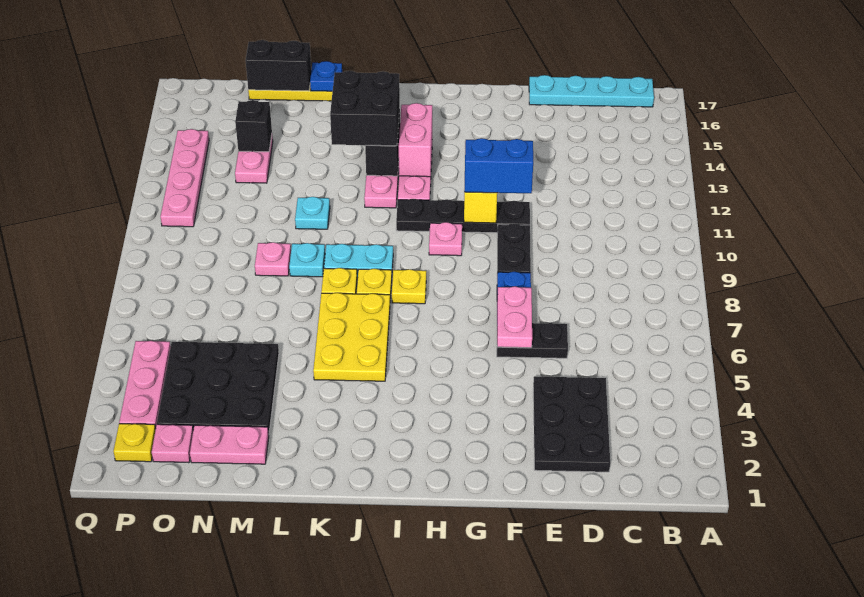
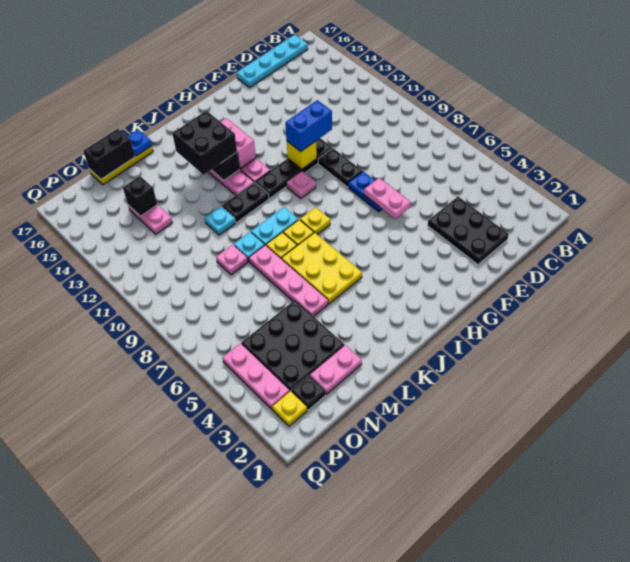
black 1x2 plate [497,323,568,358] -> black 1x2 plate moved to [222,182,269,223]
pink 1x1 plate [152,424,193,463] -> black 1x1 plate [291,376,326,410]
pink 1x4 plate [160,129,209,227] -> pink 1x4 plate moved to [249,245,328,317]

